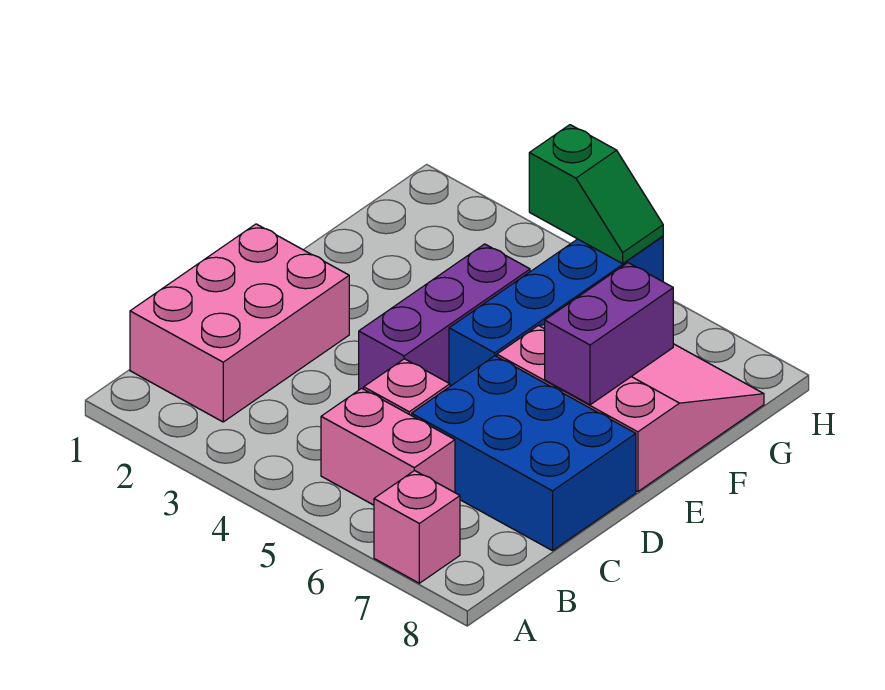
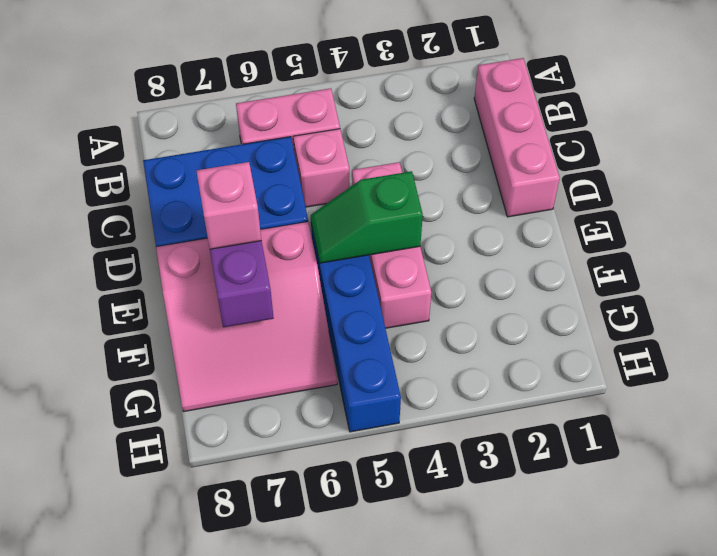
pink 1x1 brick [374,471,460,583] -> pink 1x1 brick moved to [196,162,261,249]
pink 2x3 brick [130,224,349,422] -> pink 1x3 brick [474,58,560,217]
purple 1x3 brick [359,244,530,390] -> pink 1x3 brick [352,162,431,328]
green 1x2 slope [529,125,663,264] -> green 1x2 slope moved to [311,171,423,263]

